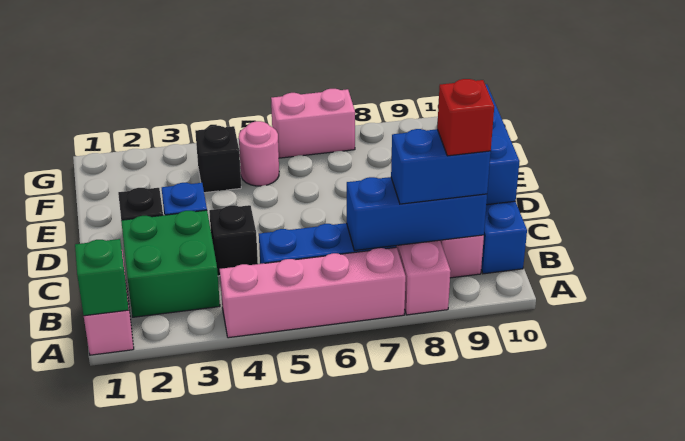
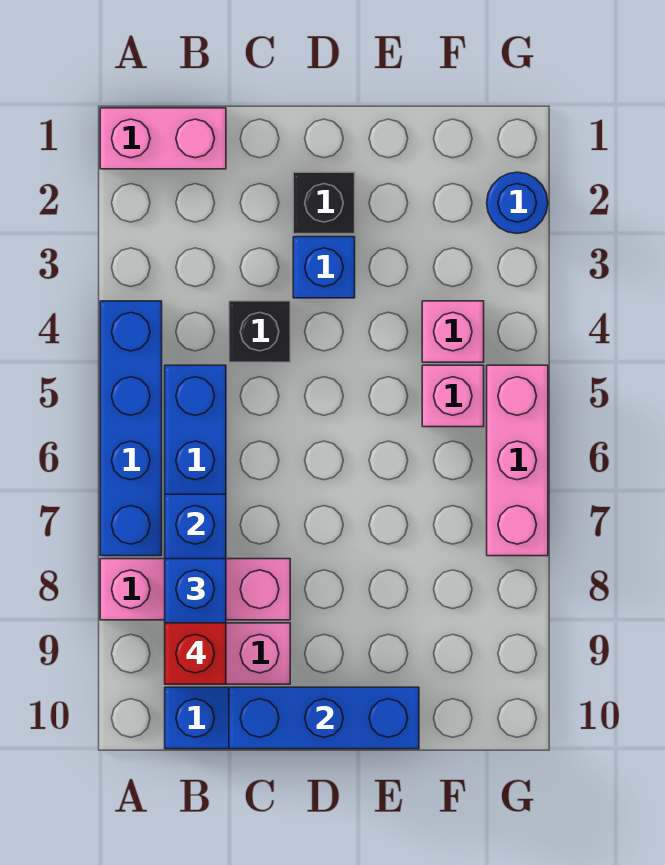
green 1x1 brick [75,239,129,316] -> none
pink 1x4 brick [220,247,406,338] -> blue 1x4 brick [100,301,162,556]
green 2x2 brick [121,210,220,317] -> none
black 1x1 brick [195,126,241,193] -> pink 1x1 brick [422,301,484,362]
pink 1x1 round brick [239,121,279,186] -> pink 1x1 brick [422,365,484,427]
none -> blue 1x1 round brick [487,172,548,234]
pink 1x2 brick [271,89,355,158] -> pink 1x3 brick [487,365,548,556]

